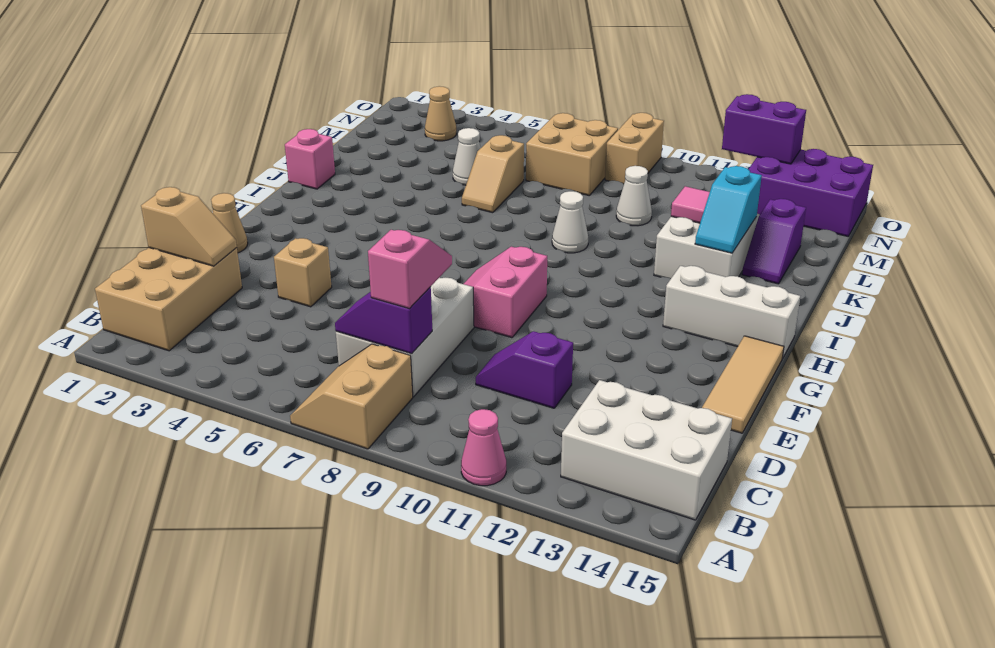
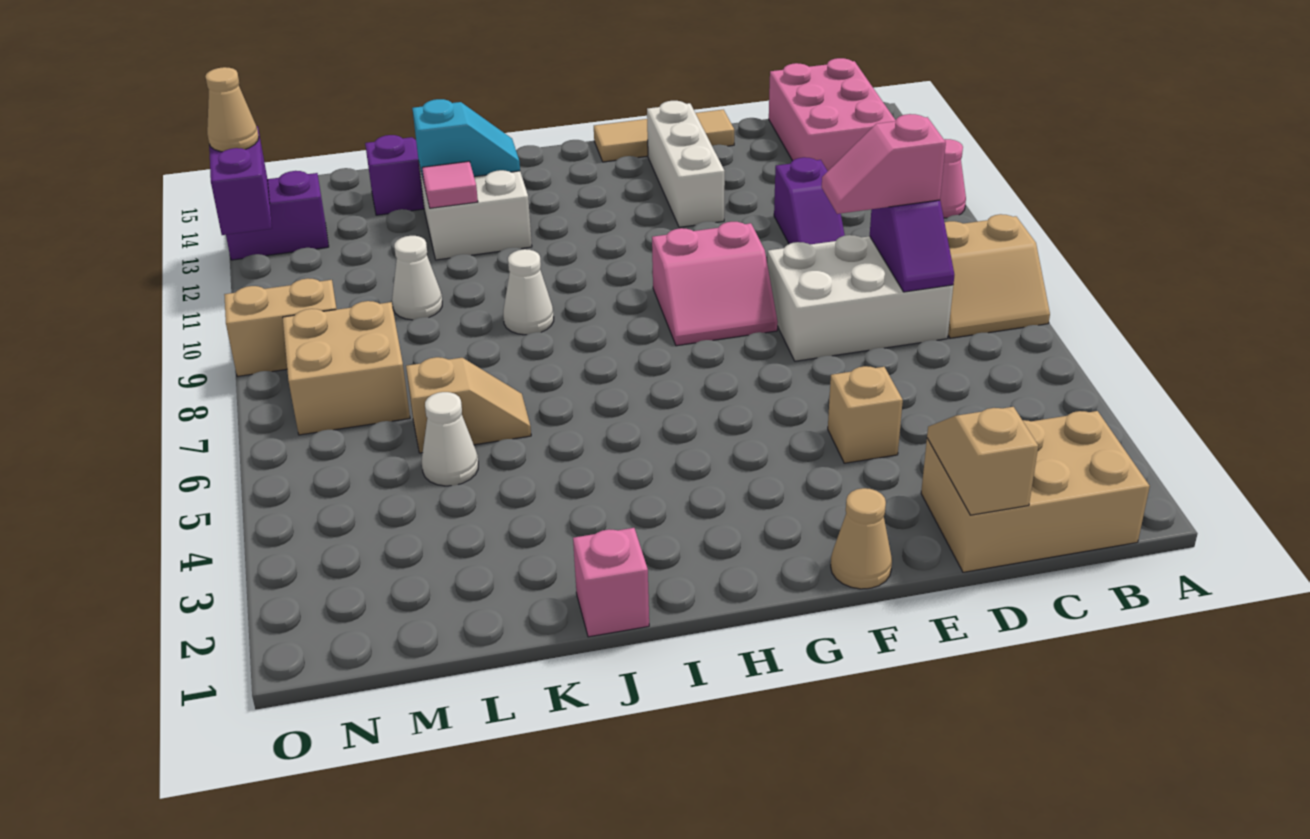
white 2x3 brick [561,380,732,520] -> pink 2x3 brick [769,58,896,171]
white 1x3 brick [663,266,800,358] -> white 1x3 brick moved to [647,101,725,227]
tan 1x1 cone [425,86,456,141] -> tan 1x1 cone moved to [205,67,259,152]
purple 2x3 brick [748,149,873,236] -> purple 1x2 brick [226,171,329,260]

